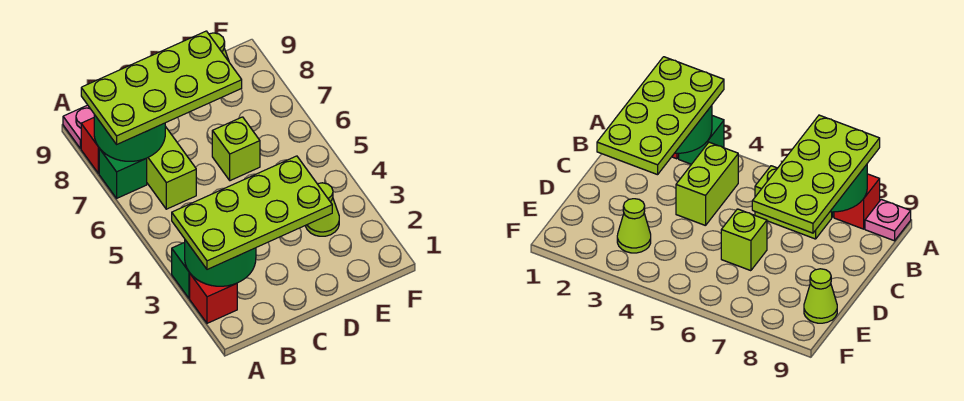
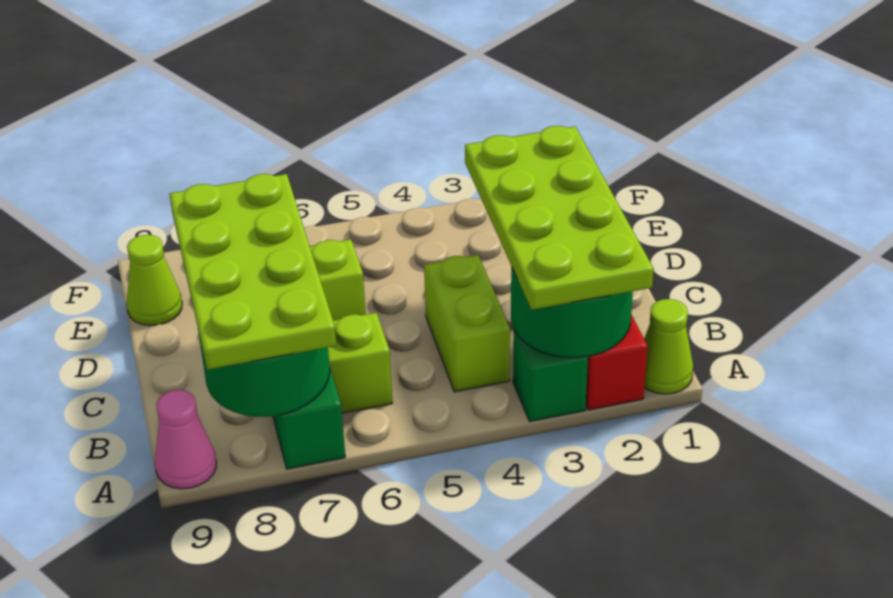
red 1x1 brick [81,118,99,174] -> none
pink 1x1 plate [63,105,94,148] -> pink 1x1 cone [155,390,216,489]
lime 1x1 cone [305,183,339,236] -> lime 1x1 cone moved to [644,299,693,394]

